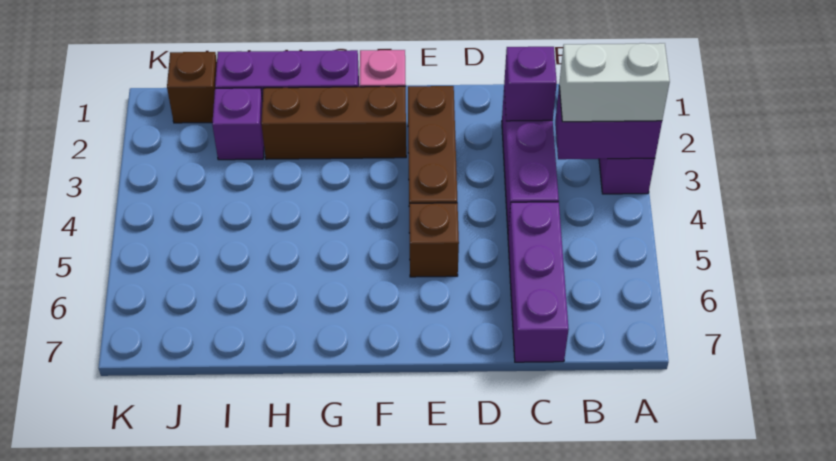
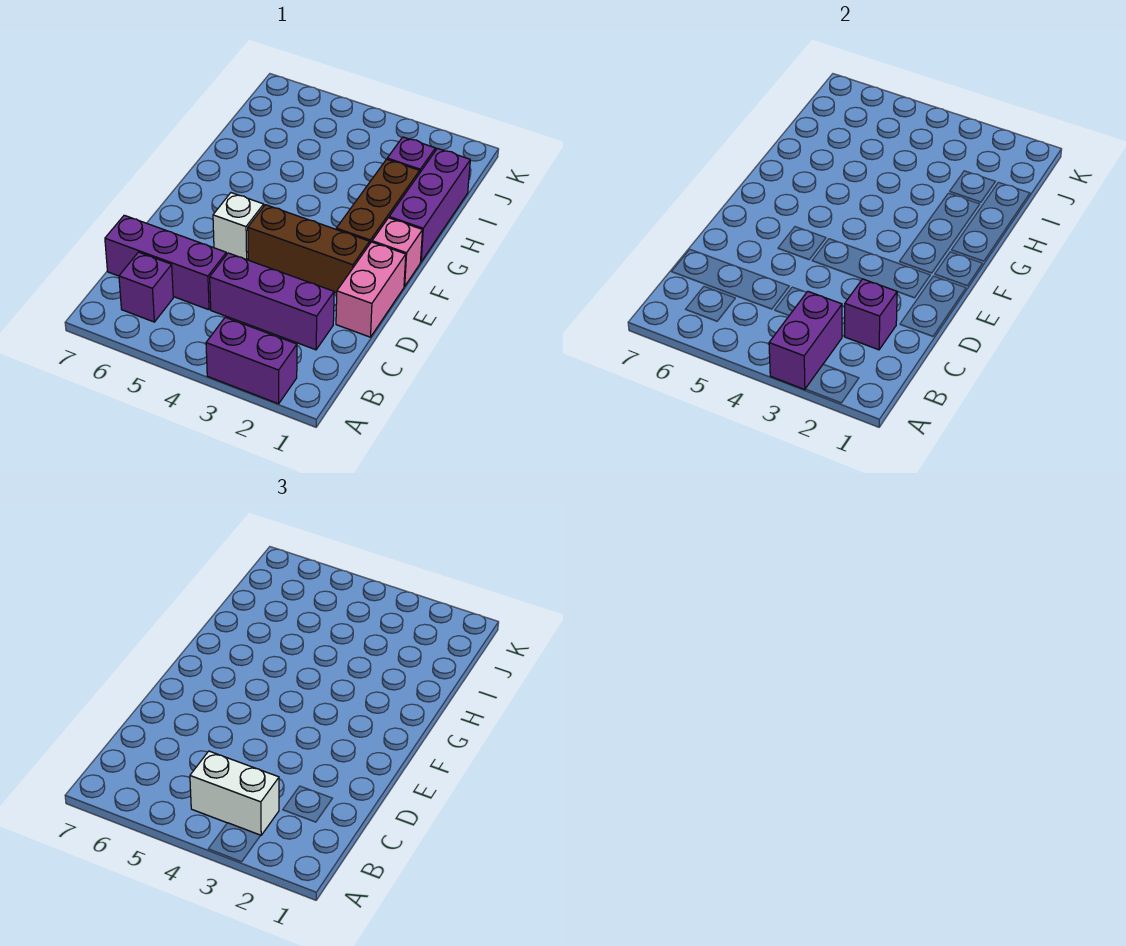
white 1x2 brick [559,43,670,122] -> white 1x2 brick turned to [190,751,279,836]
none -> purple 1x1 brick [119,252,173,322]
none -> pink 1x2 brick [336,242,406,337]
brown 1x1 brick [409,203,459,277] -> white 1x1 brick [213,193,264,260]
brown 1x1 brick [167,52,217,123] -> none

